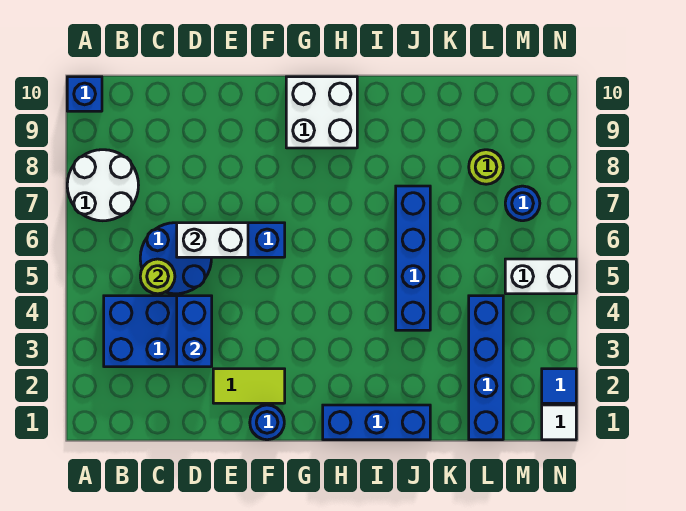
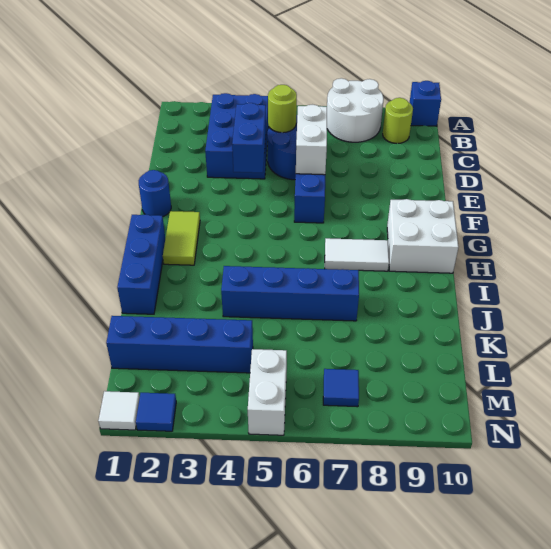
blue 1x2 brick [177,296,212,367] -> blue 1x2 brick turned to [232,103,266,173]
lime 1x2 tile [213,369,285,403] -> lime 1x2 tile moved to [163,211,200,265]
none -> white 1x2 tile [325,238,389,271]
lime 1x1 round brick [469,150,503,184] -> lime 1x1 round brick moved to [383,98,413,144]
blue 1x1 round brick [505,186,540,221] -> blue 1x1 tile [323,369,359,407]

